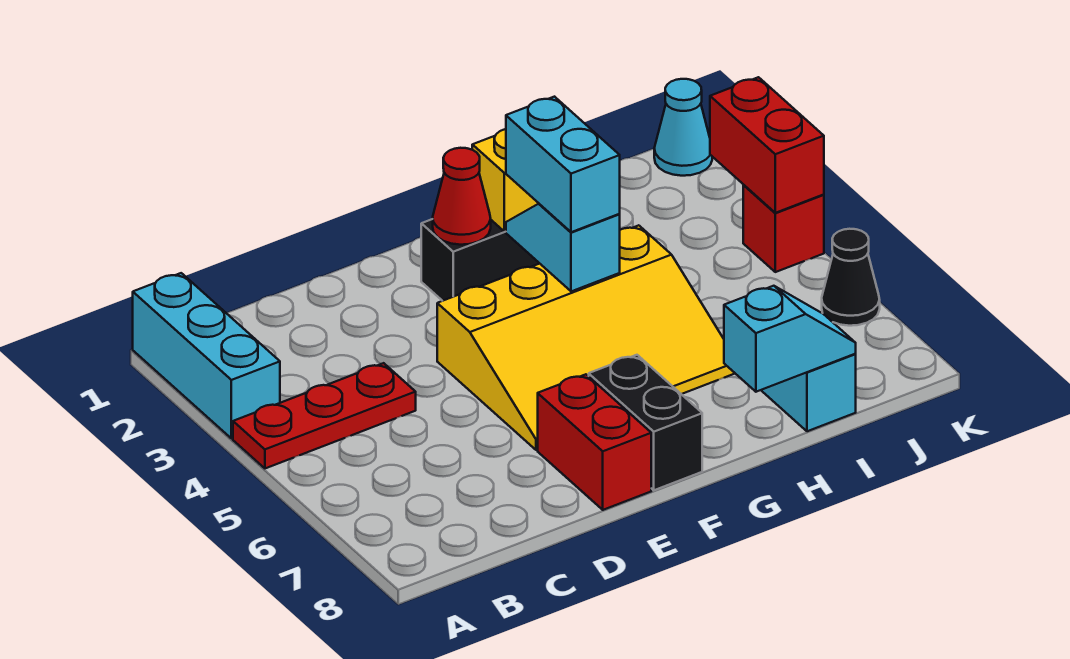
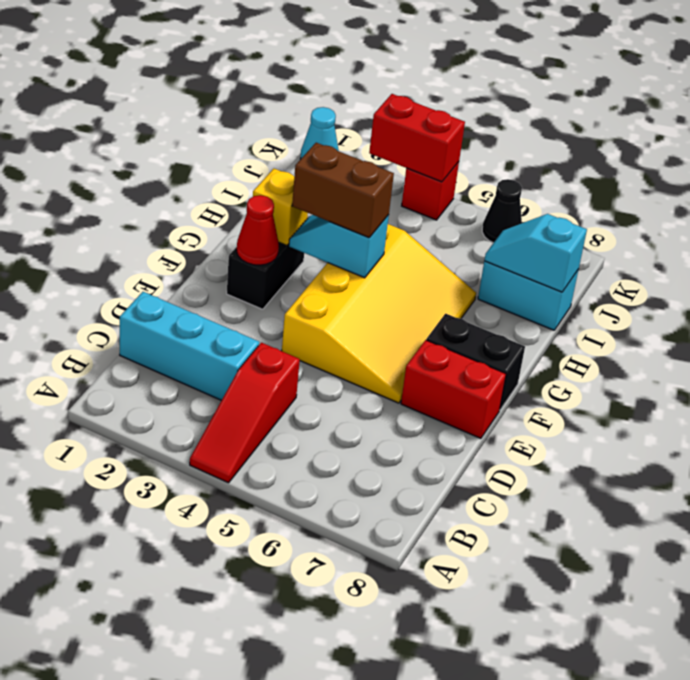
cyan 1x3 brick [133,273,280,439] -> cyan 1x3 brick moved to [120,292,259,400]
red 1x3 plate [233,363,416,468] -> red 1x3 slope [190,343,300,483]
cyan 1x2 brick [506,97,620,232] -> brown 1x2 brick [292,143,394,237]
cyan 1x2 slope [724,286,856,392] -> cyan 1x2 slope turned to [484,214,587,292]

